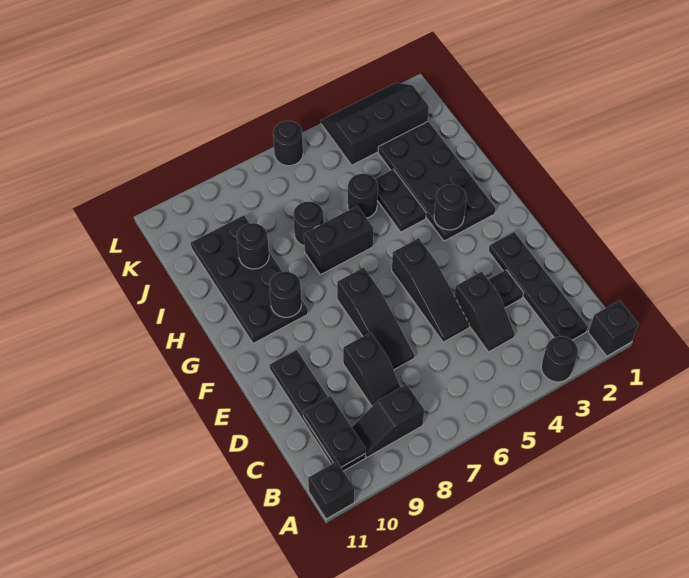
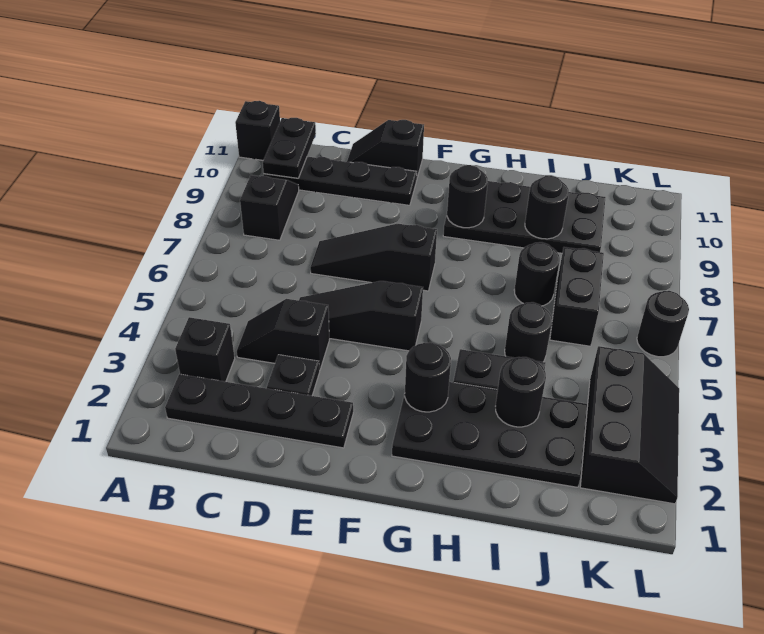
black 1x1 brick [588,300,638,356] -> black 1x1 brick moved to [175,317,235,382]
black 1x1 round brick [541,336,578,382] -> black 1x1 round brick moved to [496,357,546,427]
black 1x2 plate [303,396,366,467] -> black 1x2 plate turned to [263,118,316,178]
black 1x2 slope [343,332,401,406] -> black 1x2 slope moved to [347,120,424,181]
black 1x2 brick [304,206,373,275] -> black 1x2 brick moved to [550,247,604,346]

